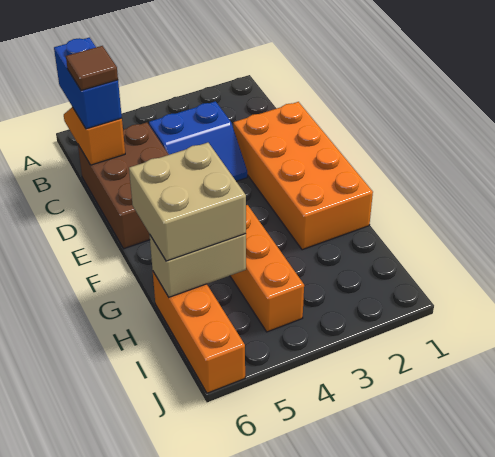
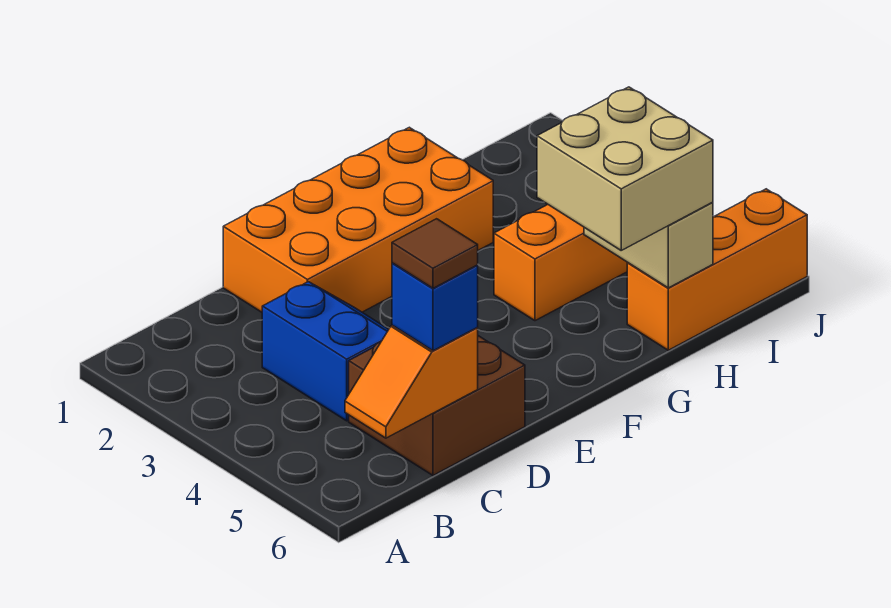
blue 1x2 brick [54,38,122,129] -> blue 1x1 brick [392,263,478,351]
brown 2x3 brick [78,122,169,249] -> brown 2x2 brick [349,336,525,475]

